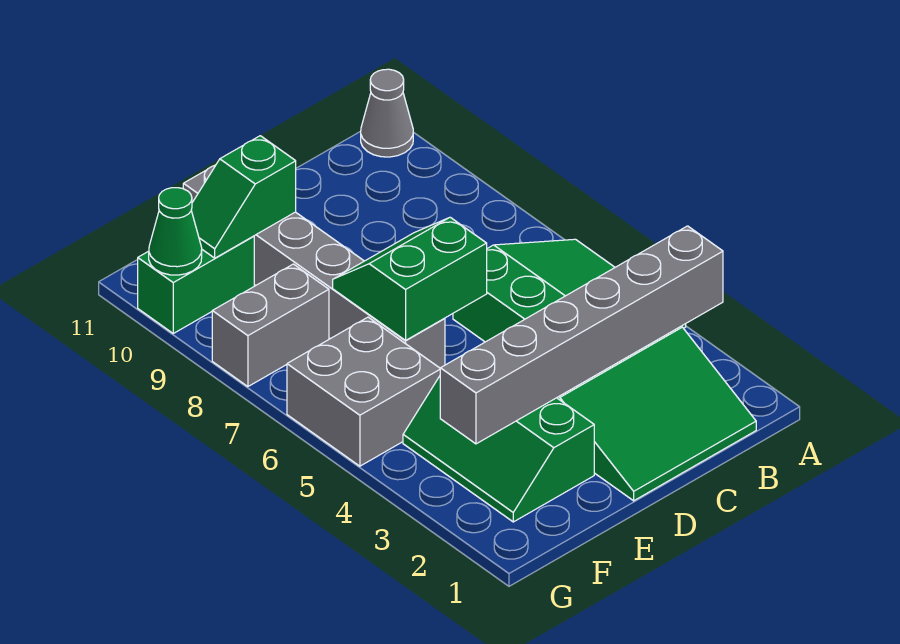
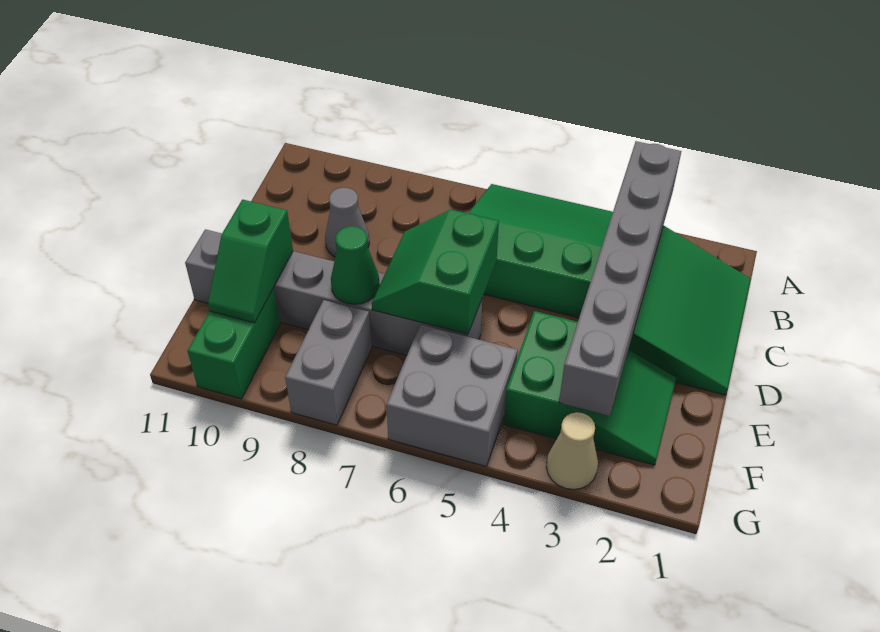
grey 1x1 cone [361,69,413,157] -> grey 1x1 cone moved to [325,188,369,257]
green 2x3 slope [403,376,594,522] -> green 2x3 slope turned to [504,311,676,465]
none -> tan 1x1 cone [546,412,598,489]
green 1x1 cone [149,188,202,275] -> green 1x1 cone moved to [331,226,380,304]

